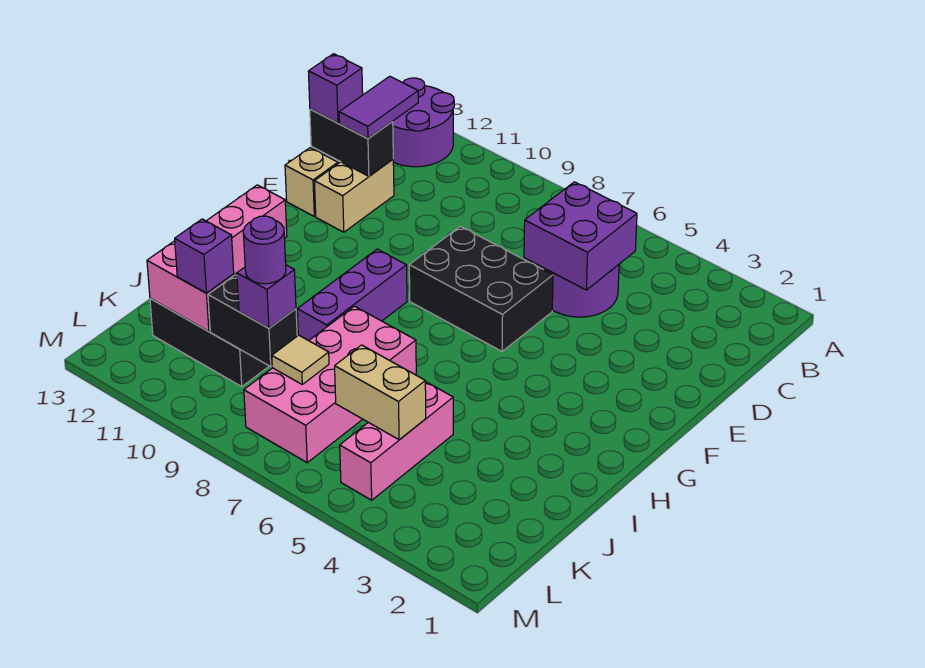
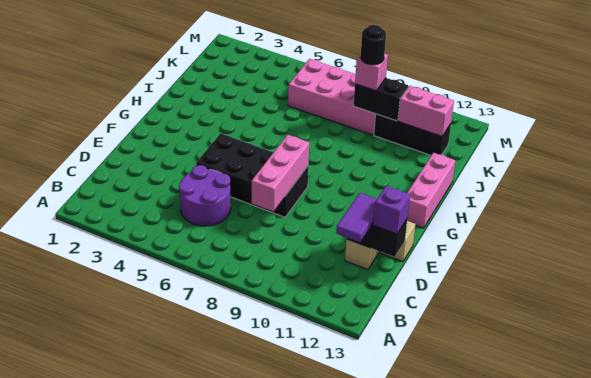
purple 2x2 round brick [392,78,454,167] -> none
purple 2x2 brick [524,182,637,290] -> none
black 2x3 brick [409,226,553,351] -> black 2x4 brick [196,133,308,217]
purple 1x3 brick [297,249,407,341] -> none
pink 2x4 brick [244,306,416,463] -> pink 2x4 brick turned to [288,59,375,135]
pink 1x3 brick [340,382,453,500] -> pink 1x3 brick moved to [251,135,309,211]
tan 1x2 brick [335,345,426,440] -> none
tan 1x1 tile [272,335,329,384] -> none
purple 1x1 brick [237,265,296,328] -> pink 1x1 brick [355,54,388,91]
purple 1x1 round brick [243,216,286,284] -> black 1x1 round brick [361,25,386,65]
purple 1x1 brick [175,219,234,293] -> none

